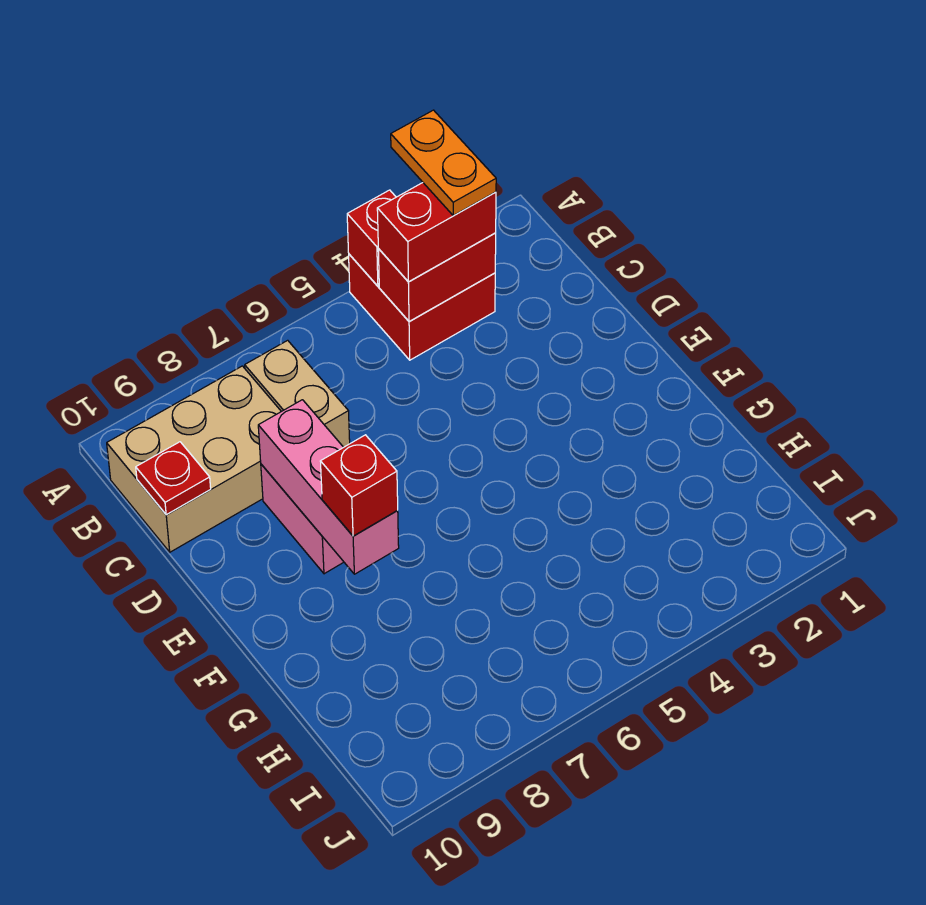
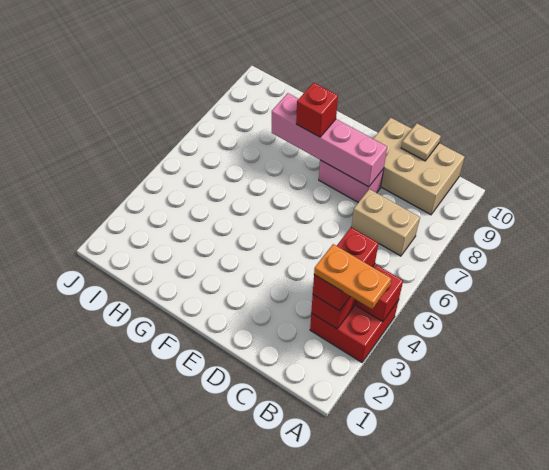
tan 2x3 brick [107,366,281,552] -> tan 2x3 brick turned to [373,118,465,215]
red 1x1 plate [136,442,211,515] -> tan 1x1 plate [401,123,441,161]
pink 1x3 brick [258,400,399,574] -> pink 1x4 brick [272,93,387,187]

